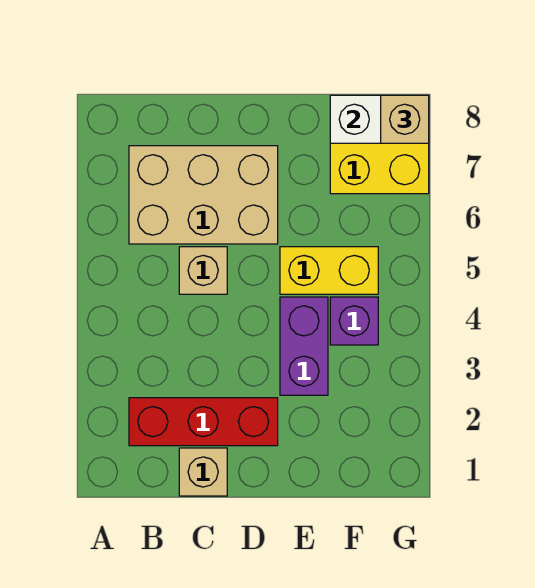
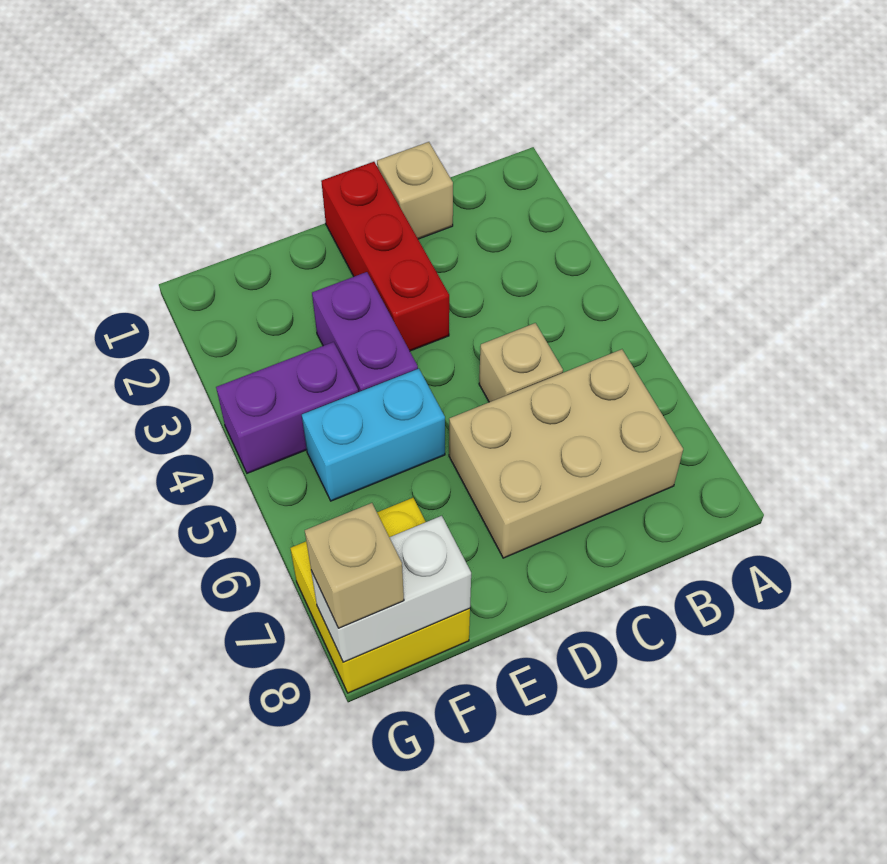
red 1x3 brick [129,398,278,446] -> red 1x3 brick turned to [321,162,449,351]
yellow 1x2 brick [280,247,378,294] -> cyan 1x2 brick [302,369,445,501]
purple 1x1 brick [330,297,378,345] -> purple 1x2 brick [216,342,358,473]

